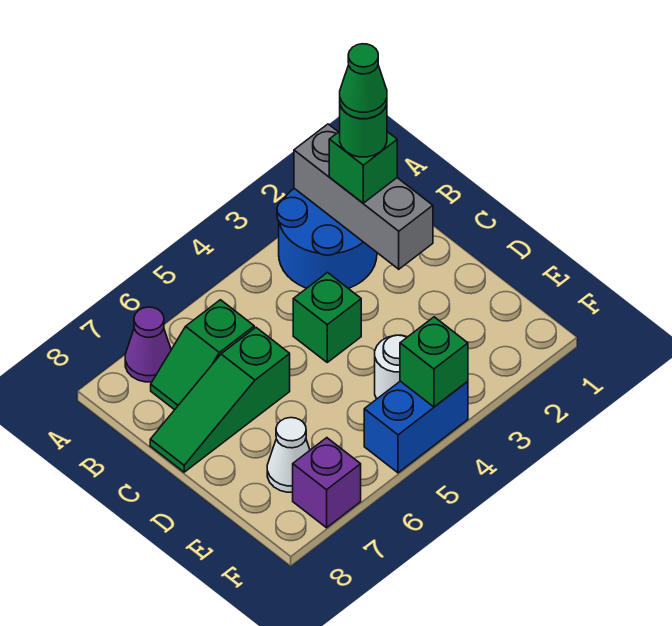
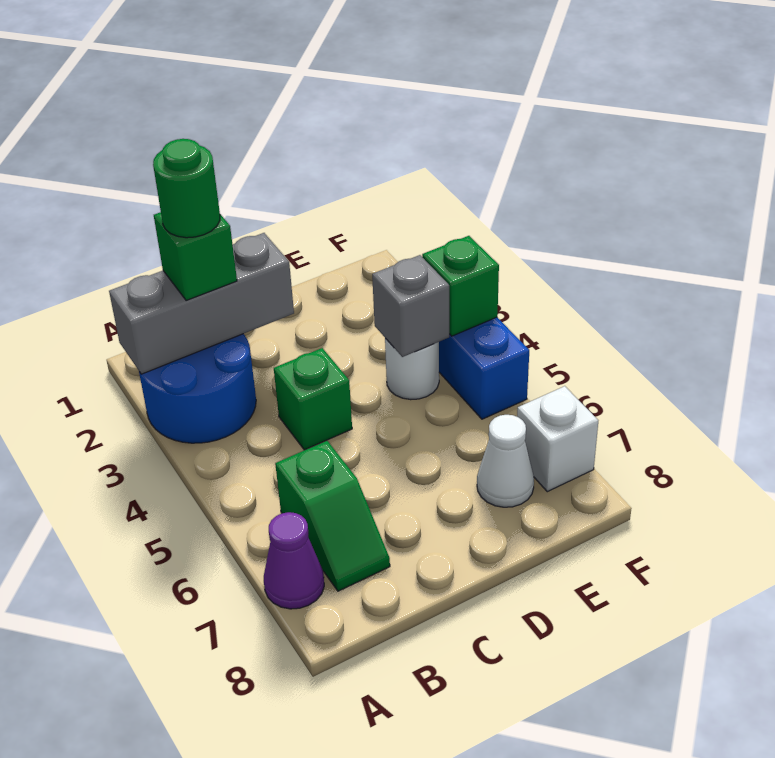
green 1x1 cone [340,44,387,119] -> none
green 1x3 slope [150,328,290,472] -> none
none -> grey 1x1 brick [372,255,449,357]
purple 1x1 brick [293,438,361,528] -> white 1x1 brick [517,386,598,492]

